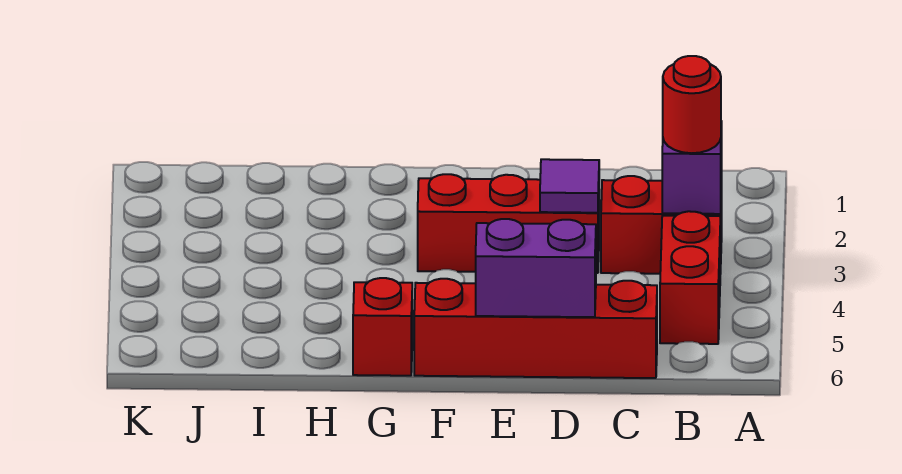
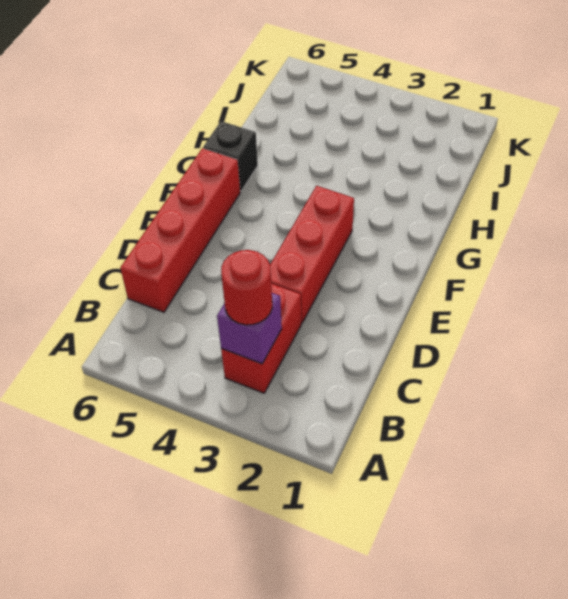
red 1x2 brick [660,211,720,344] -> none
purple 1x1 tile [540,159,599,213] -> none
purple 1x2 brick [476,219,596,317] -> none
red 1x1 brick [353,278,412,376] -> black 1x1 brick [203,121,258,191]

